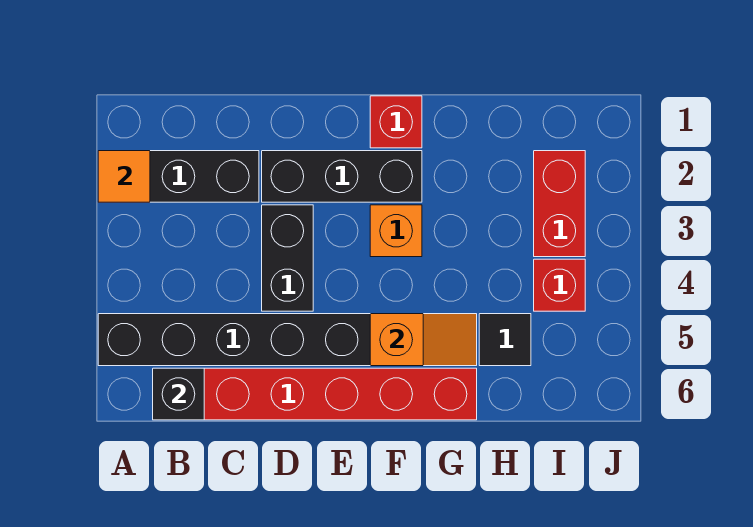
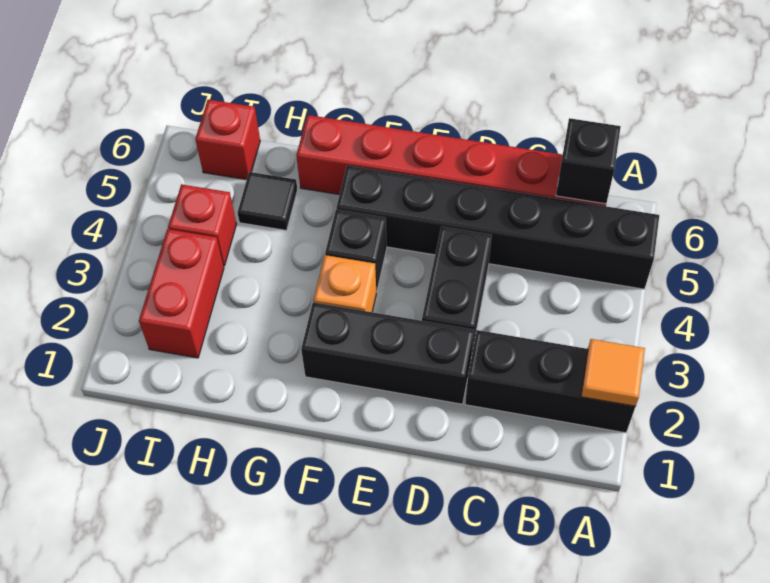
red 1x1 brick [370,96,422,148] -> red 1x1 brick moved to [195,100,260,180]
none -> black 1x1 brick [325,209,387,292]
orange 1x2 slope [370,314,477,366] -> none

